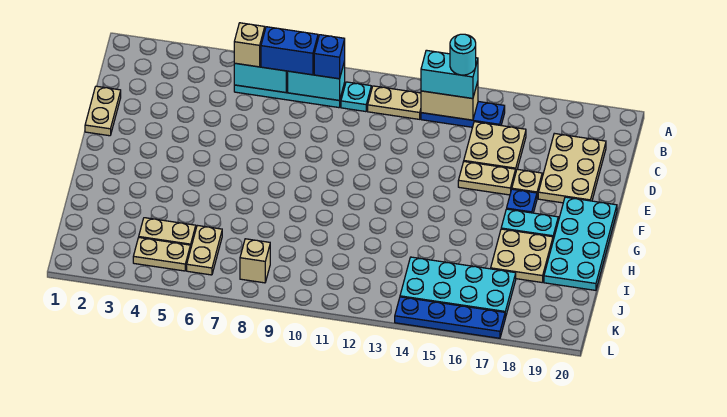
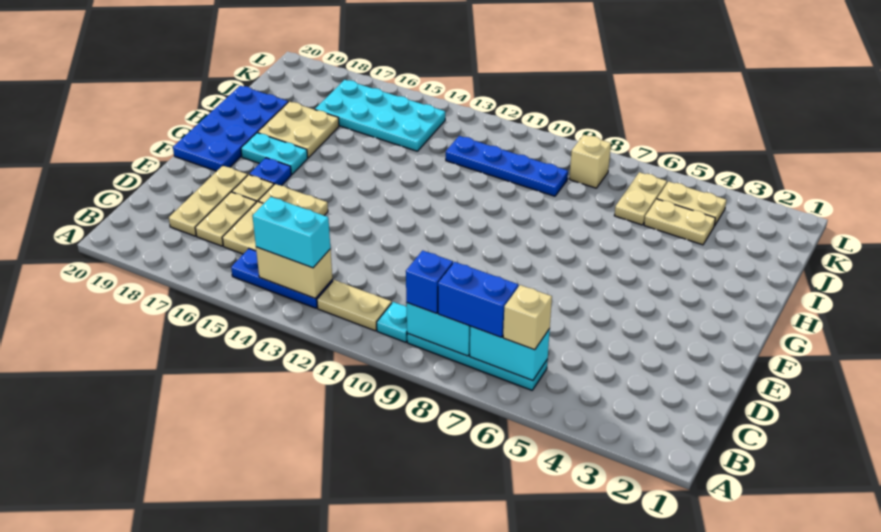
cyan 1x1 round brick [450,34,476,75] -> none
tan 2x3 plate [538,133,606,203] -> tan 1x3 plate [169,166,248,236]
tan 1x2 plate [85,86,121,136] -> tan 1x2 plate moved to [195,192,256,246]
cyan 2x4 plate [544,197,617,290] -> blue 2x4 plate [173,86,288,171]
blue 1x4 plate [395,297,505,338] -> blue 1x4 plate moved to [446,136,568,196]

